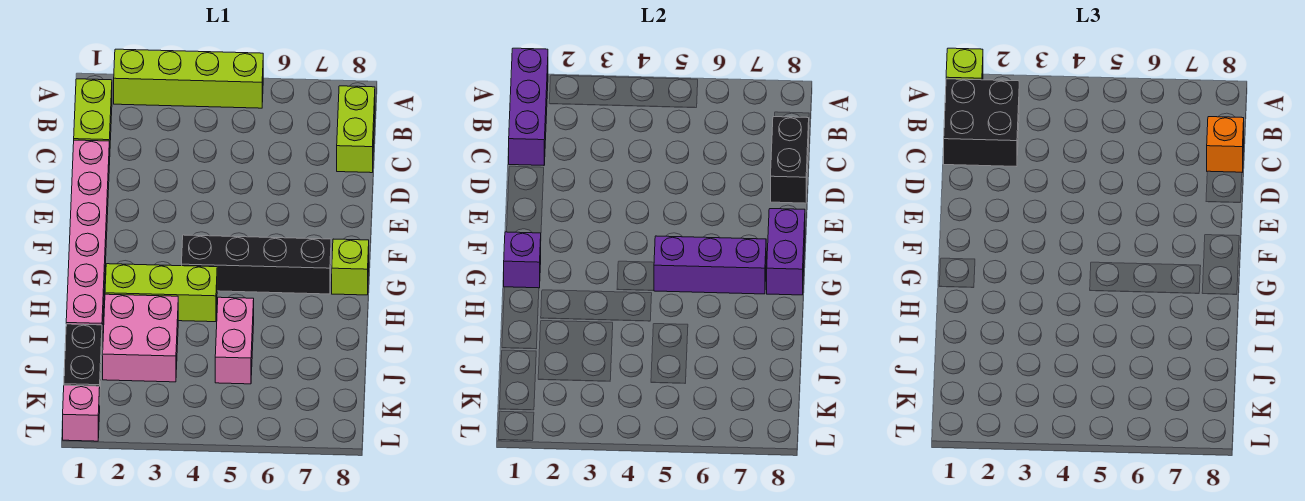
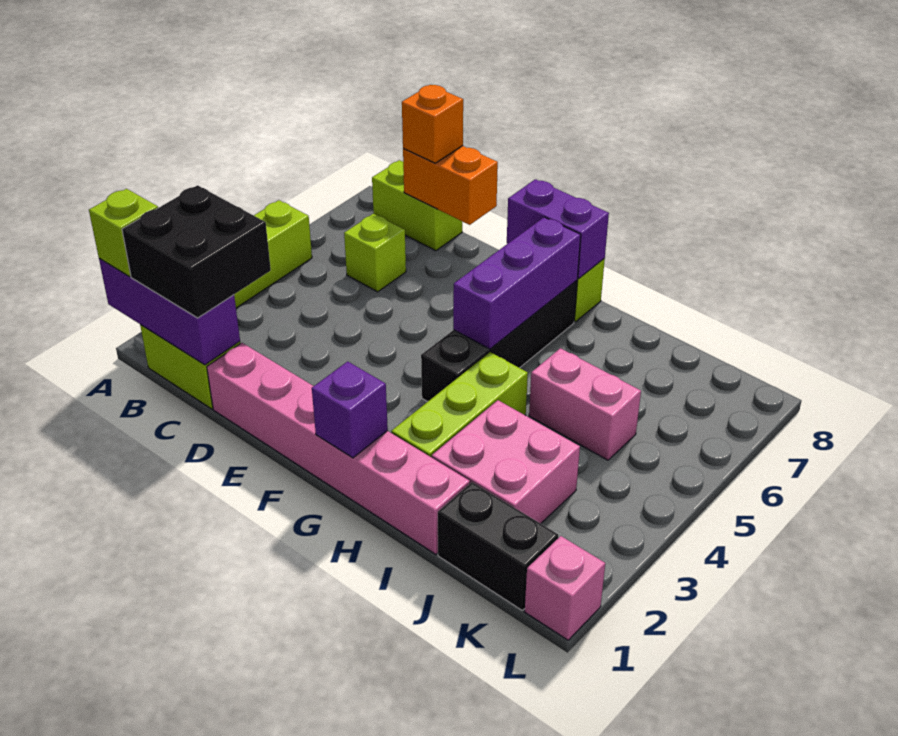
none -> lime 1x1 brick [344,214,406,292]
black 1x2 brick [771,117,809,203] -> orange 1x2 brick [403,146,498,225]

